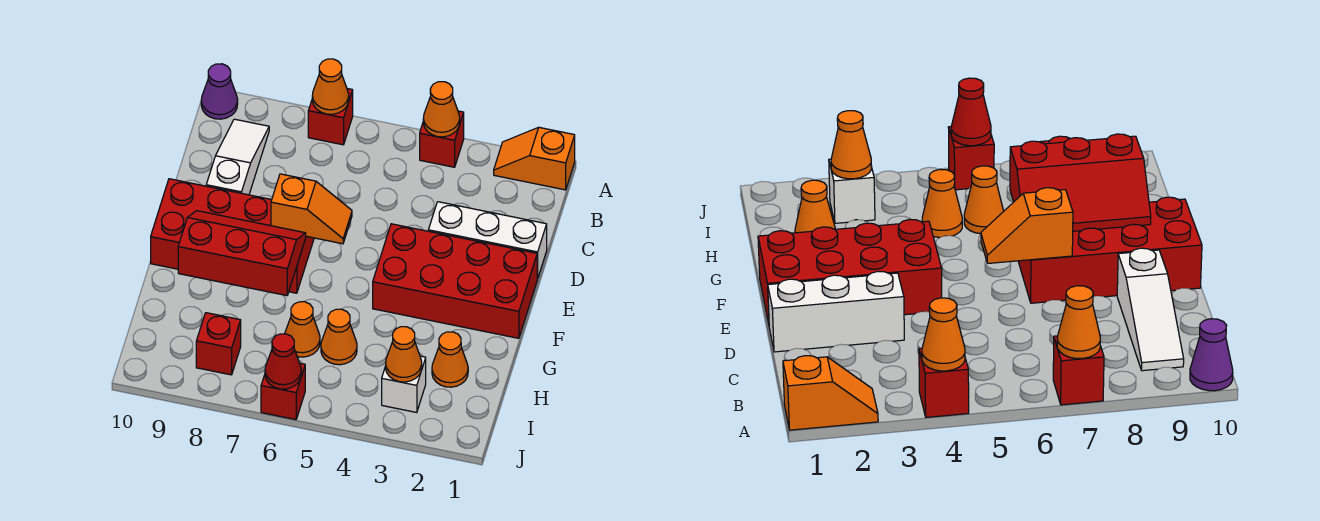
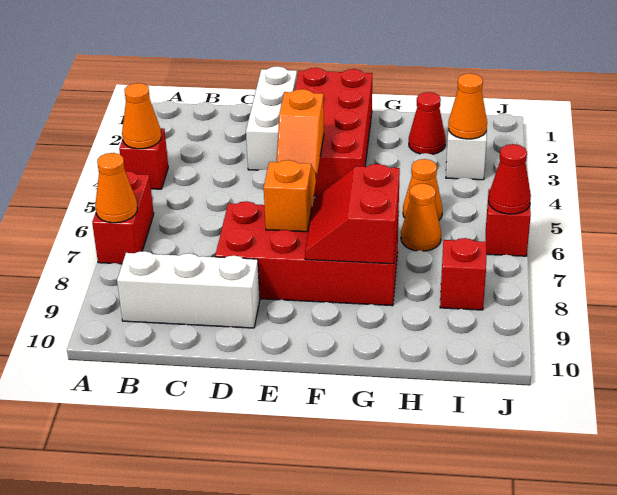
orange 1x2 slope [494,127,575,190] -> orange 1x2 slope moved to [277,89,324,178]
red 1x1 brick [308,89,353,145] -> red 1x2 brick [92,171,154,264]
purple 1x1 cone [201,64,238,119] -> none
white 1x3 slope [206,119,269,195] -> white 1x3 brick [117,251,260,328]
red 2x4 brick [151,179,314,293] -> red 2x4 brick turned to [215,201,399,306]
red 2x3 slope [178,211,306,296] -> red 2x2 slope [305,164,400,264]
orange 1x1 cone [432,332,468,387] -> red 1x1 cone [409,92,446,154]

